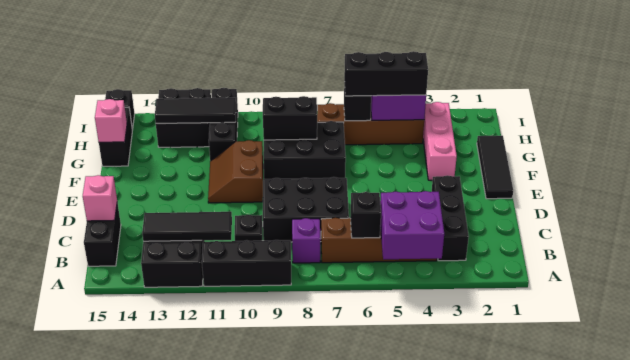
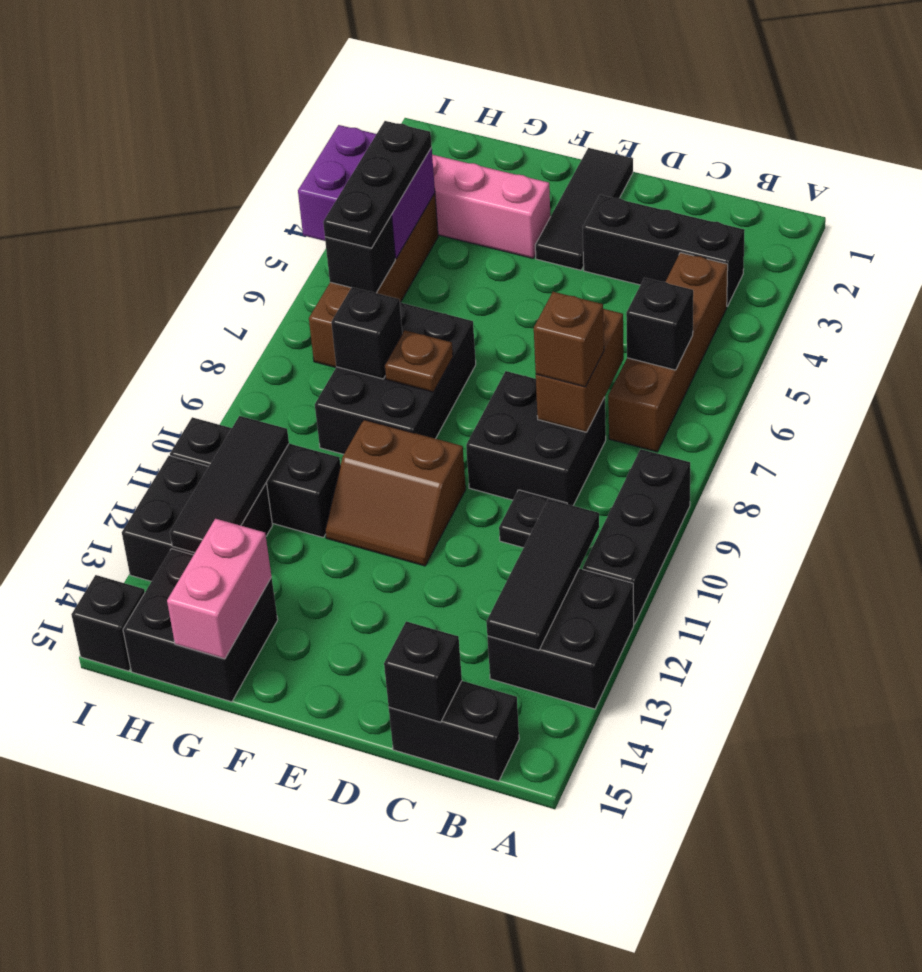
purple 2x2 brick [380,191,444,259] -> none
purple 1x1 brick [292,218,321,263] -> none
black 2x3 brick [263,177,349,242] -> black 2x2 brick [466,371,606,506]
none -> brown 1x2 brick [536,309,624,432]
none -> brown 1x1 brick [534,292,604,387]
pink 1x1 brick [83,175,117,221] -> black 1x1 brick [384,621,462,722]
black 1x3 tile [477,136,513,199] -> black 1x3 tile turned to [535,148,633,270]
none -> brown 1x1 plate [385,330,453,392]
black 1x2 brick [263,96,317,140] -> black 1x1 brick [331,287,402,379]
black 1x2 brick [99,107,132,166] -> black 2x2 brick [123,549,278,702]
pink 1x1 brick [95,99,127,142] -> pink 1x2 brick [167,519,272,659]
black 1x3 brick [344,51,428,96] -> black 1x3 plate [323,121,432,248]

